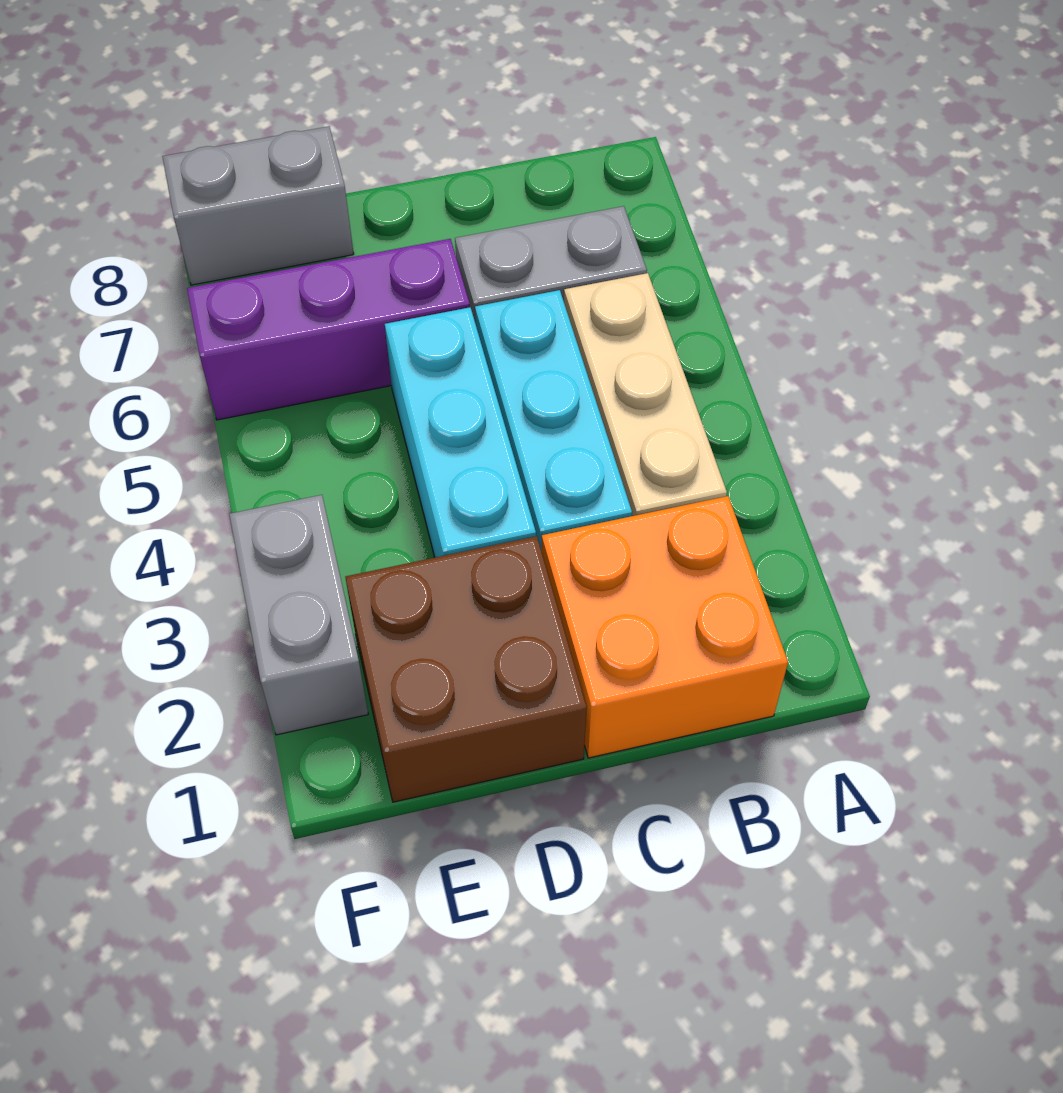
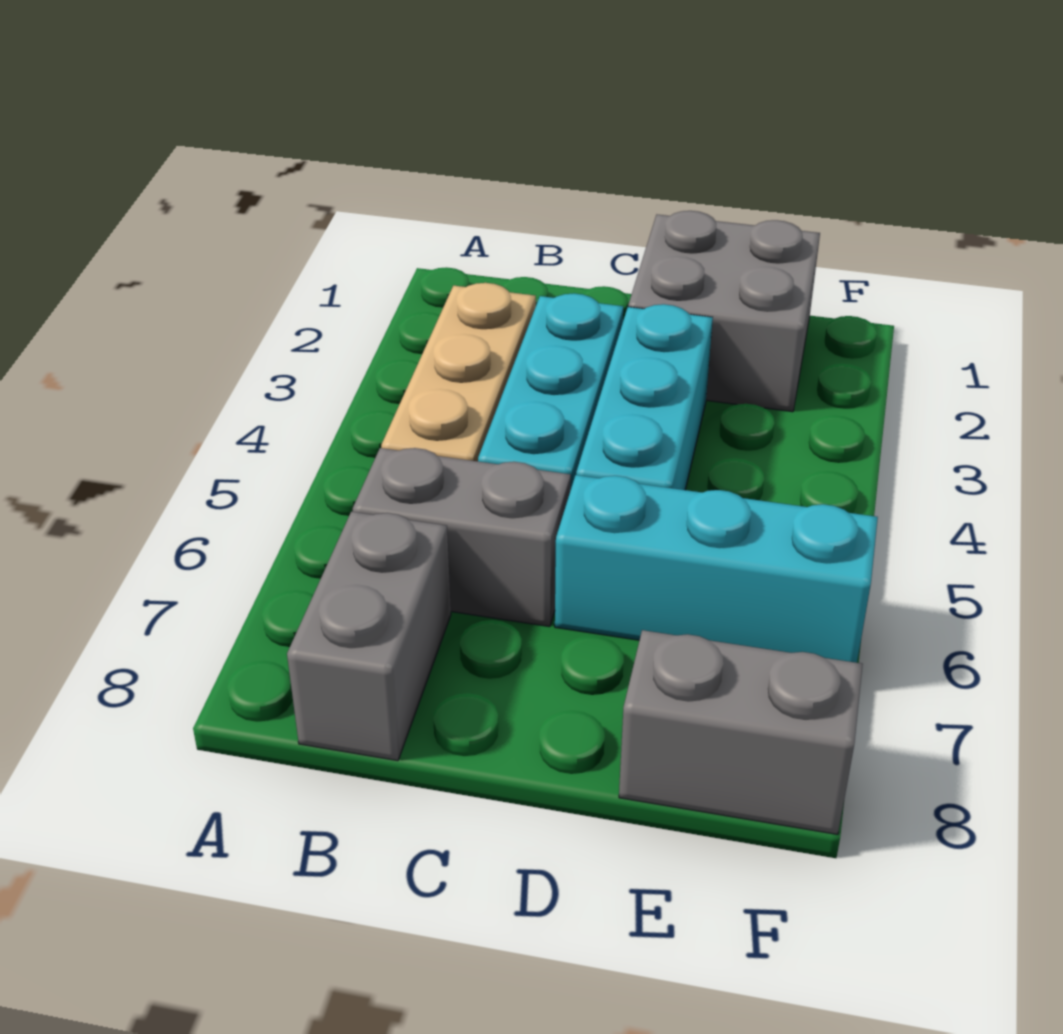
orange 2x2 brick [542,496,788,758] -> none
brown 2x2 brick [345,536,587,802] -> grey 2x2 brick [628,211,820,412]
purple 1x3 brick [187,239,470,420] -> cyan 1x3 brick [555,475,878,663]
grey 1x2 brick [229,495,368,735] -> grey 1x2 brick moved to [287,512,451,761]

